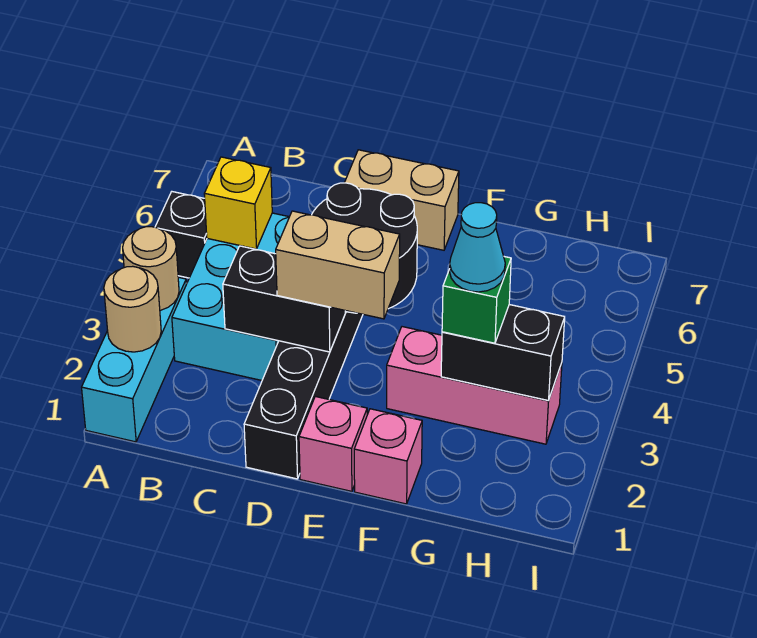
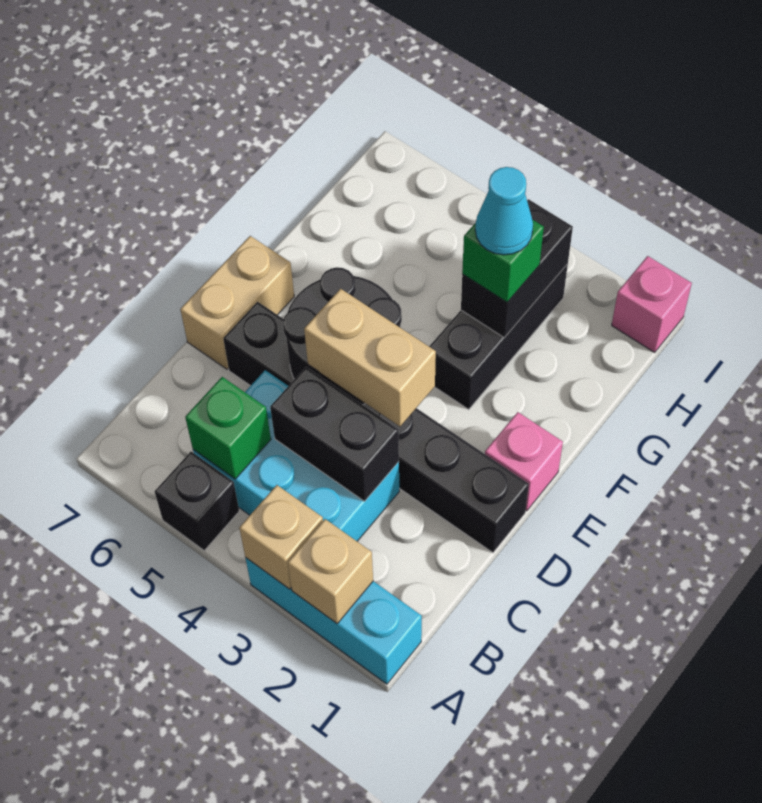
tan 1x1 round brick [104,266,161,352] -> tan 1x1 brick [288,519,373,623]
tan 1x1 round brick [123,227,179,310] -> tan 1x1 brick [239,485,323,589]
yellow 1x1 brick [204,157,272,249] -> green 1x1 brick [185,377,271,479]
black 1x2 brick [223,246,345,352] -> black 1x2 brick turned to [270,367,399,501]
tan 1x2 brick [276,211,400,319] -> tan 1x2 brick turned to [304,289,436,426]
pink 1x1 brick [354,409,422,504] -> pink 1x1 brick moved to [612,256,692,352]
pink 1x3 brick [387,327,562,444] -> black 1x3 brick [429,264,568,409]

